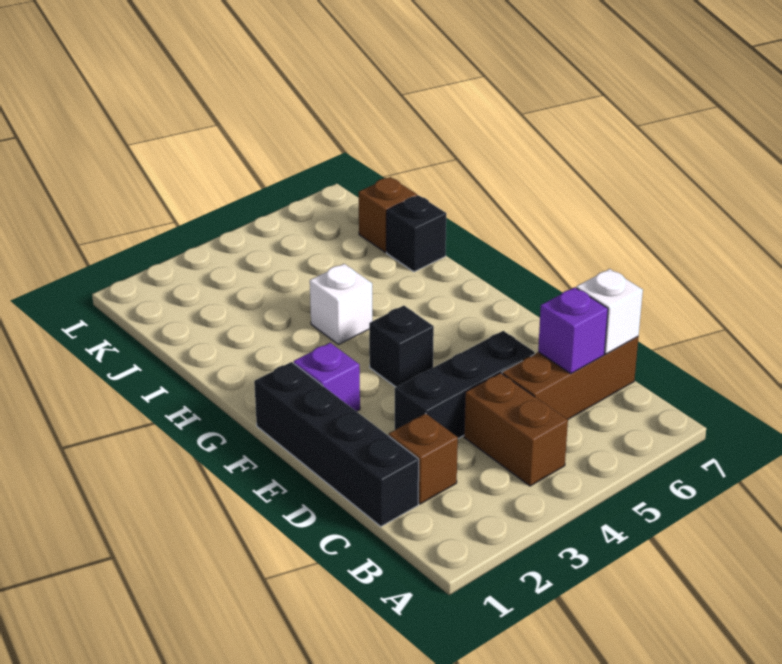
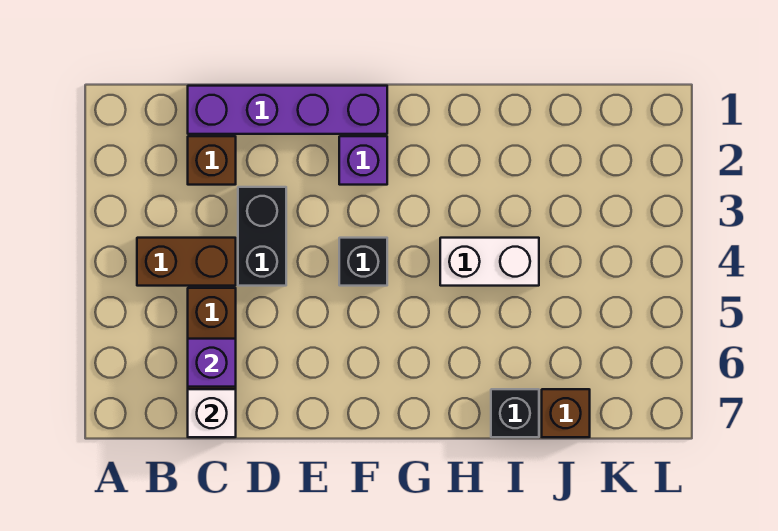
black 1x4 brick [254,362,419,526] -> purple 1x4 brick [188,86,387,134]
black 1x3 brick [395,331,535,438] -> black 1x2 brick [238,187,286,286]
white 1x1 brick [310,264,372,344] -> white 1x2 brick [440,238,539,286]

